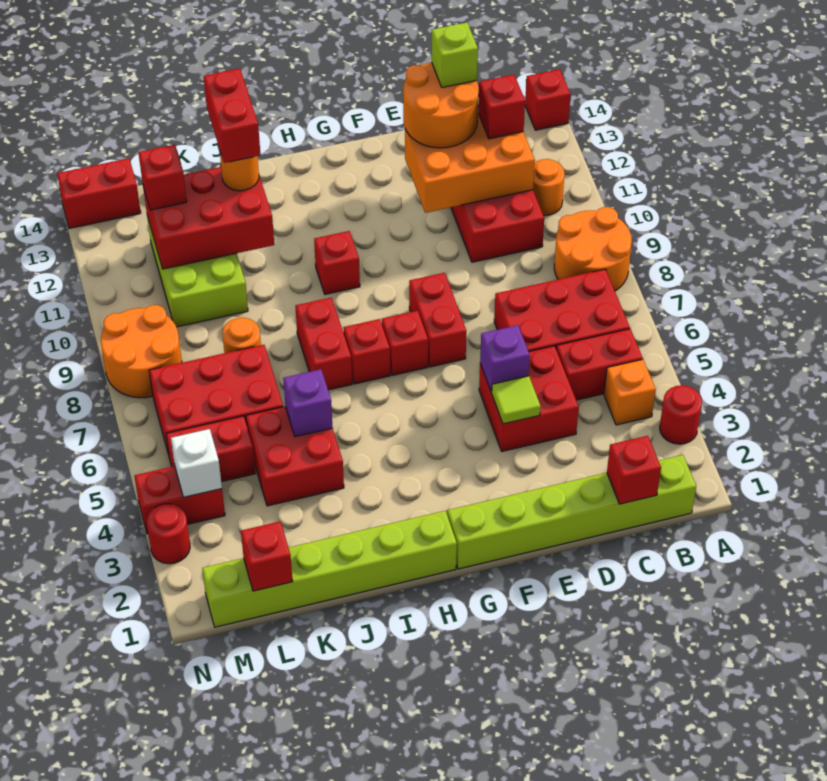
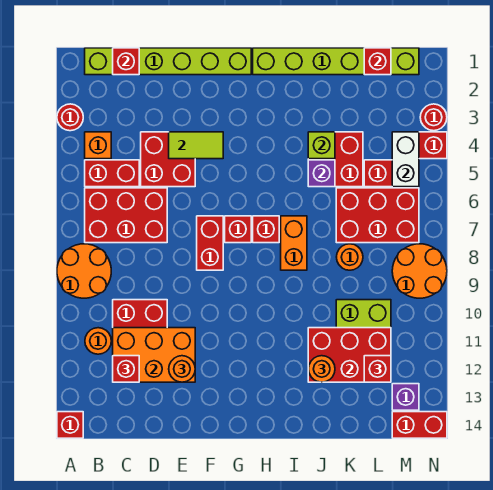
orange 2x2 round brick [403,62,479,148] -> orange 1x1 round brick [169,356,195,382]
lime 1x1 brick [432,23,478,88] -> lime 1x1 brick moved to [308,132,335,159]
lime 1x1 tile [492,376,541,424] -> lime 1x2 tile [169,132,223,159]
purple 1x1 brick [480,325,530,392] -> purple 1x1 brick moved to [392,384,419,410]
red 1x1 brick [314,231,360,294] -> none
red 1x2 brick [295,297,352,390] -> orange 1x2 brick [281,216,307,270]
red 1x2 brick [204,68,261,163] -> none
white 1x1 brick [171,429,222,497] -> white 1x2 brick [392,132,419,187]

